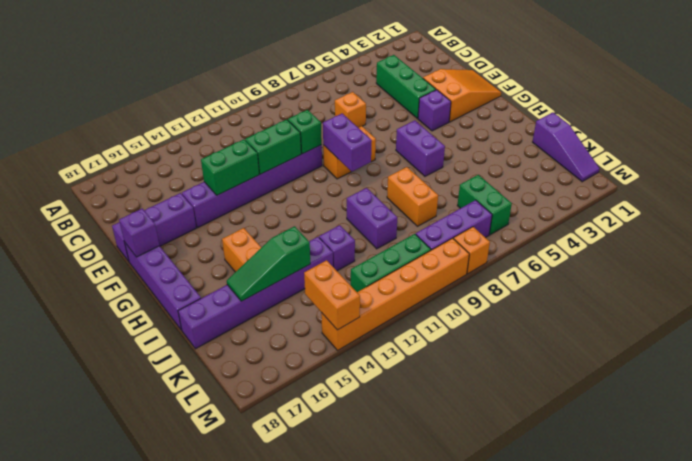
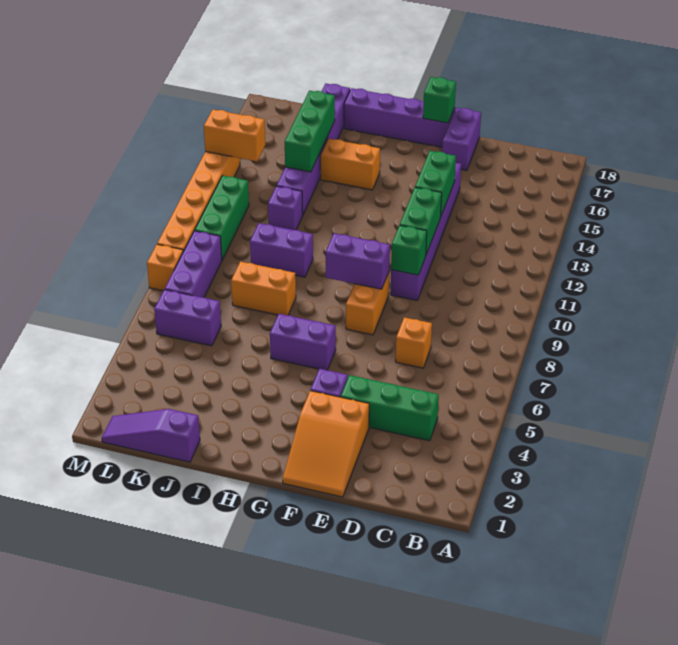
purple 1x3 brick [112,193,196,261] -> purple 1x2 brick [442,108,481,170]
purple 1x1 brick [119,208,159,257] -> green 1x1 brick [423,77,456,123]
green 1x3 slope [227,226,310,301] -> green 1x3 brick [285,91,335,172]
green 1x2 brick [457,175,512,235] -> purple 1x2 brick [154,289,221,346]

